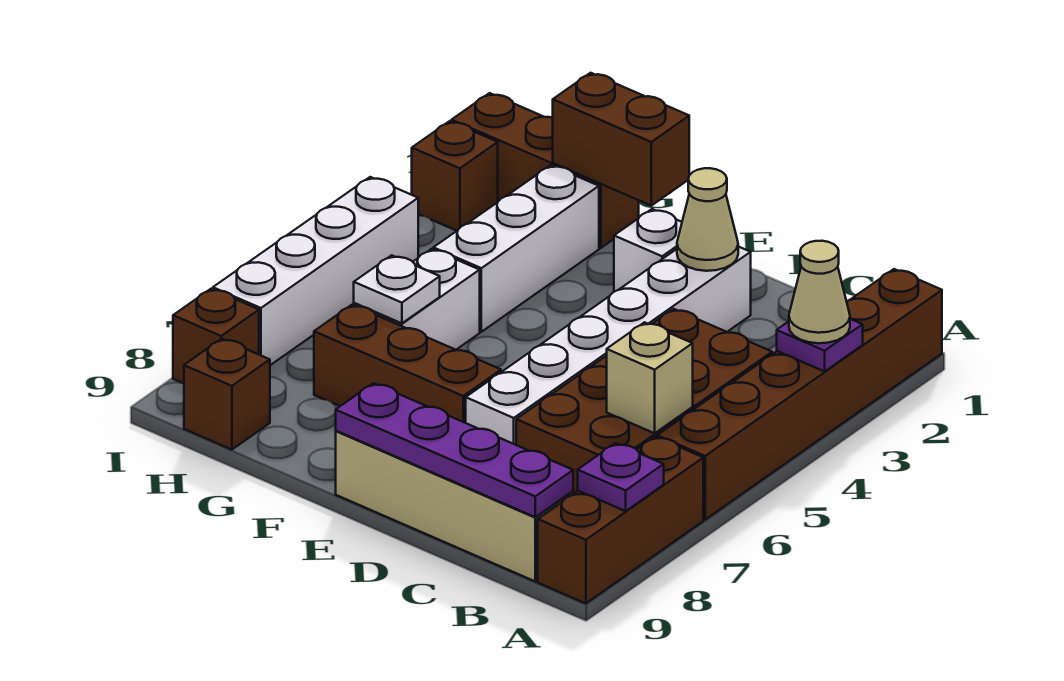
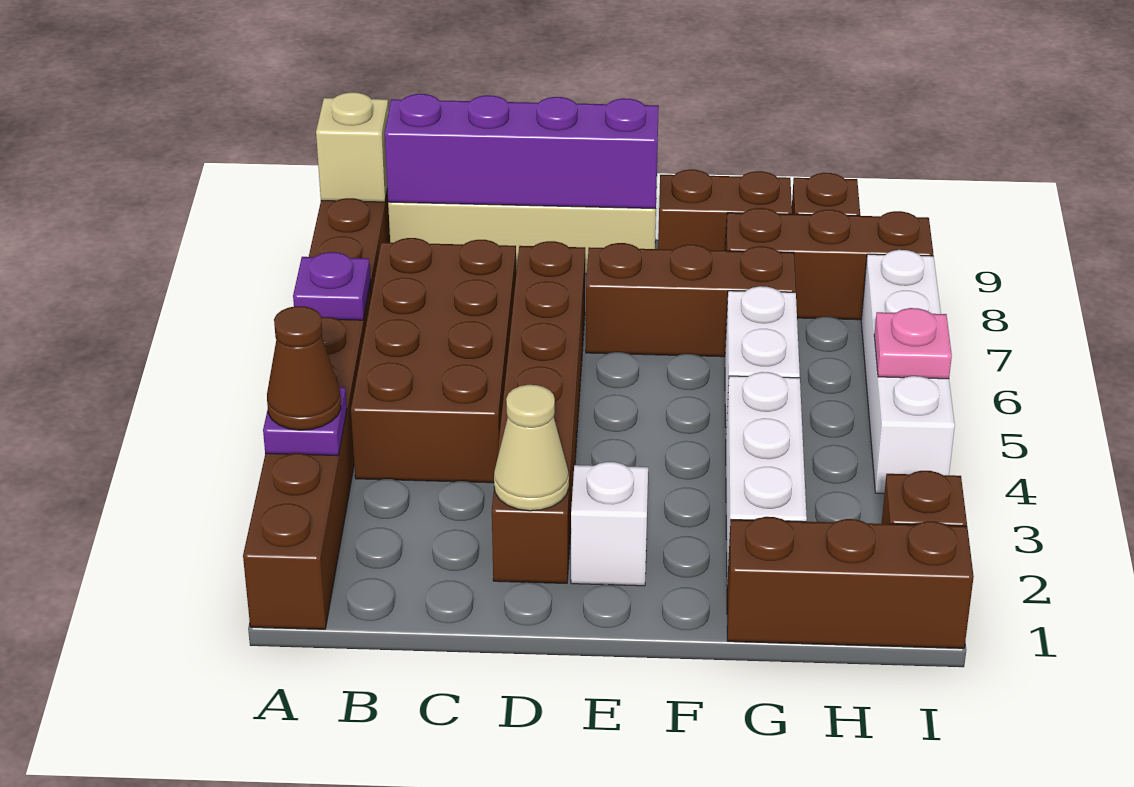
tan 1x1 cone [789,241,850,343] -> brown 1x1 cone [267,306,341,430]
purple 1x1 plate [578,443,664,511] -> purple 1x1 plate moved to [293,252,370,320]
tan 1x1 brick [607,322,693,433] -> tan 1x1 brick moved to [316,92,389,202]
purple 1x4 plate [336,383,573,517] -> purple 1x4 brick [385,94,659,209]
white 1x6 brick [466,247,751,445] -> brown 1x6 brick [492,241,585,583]
brown 1x2 brick [553,73,689,206] -> brown 1x2 brick moved to [658,170,792,251]
white 1x1 plate [354,255,440,323] -> none
none -> pink 1x1 plate [874,308,952,379]
brown 1x1 brick [173,289,259,384] -> brown 1x3 brick [725,208,933,320]

